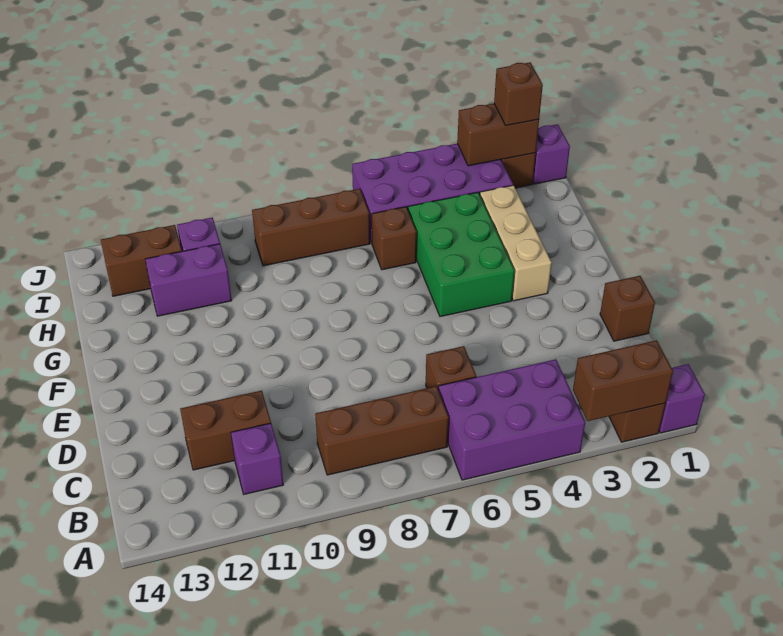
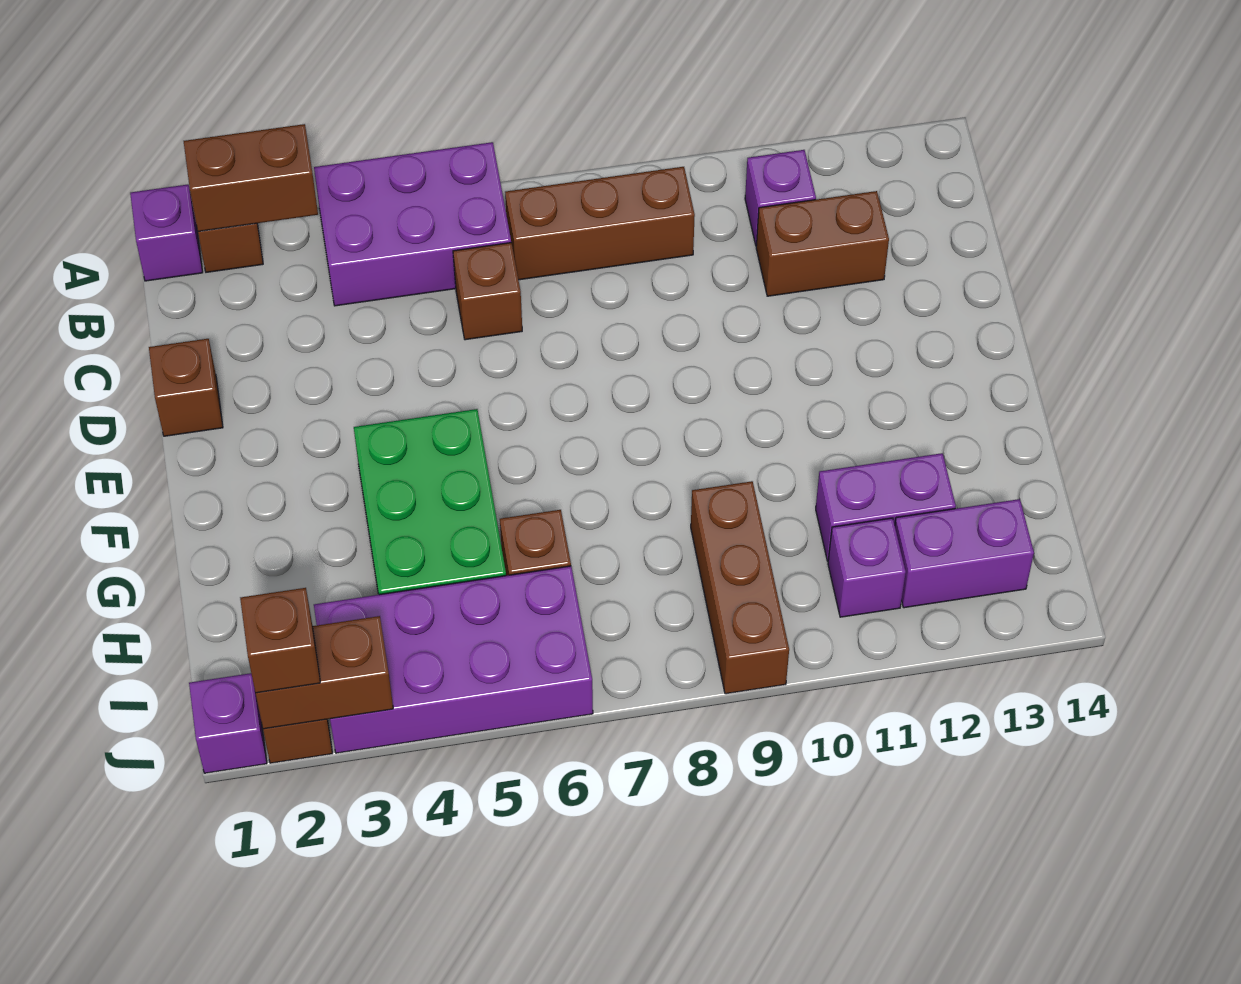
tan 1x3 brick [480,185,552,301] -> none
brown 1x3 brick [252,189,370,266] -> brown 1x3 brick turned to [691,481,789,694]
brown 1x2 brick [101,225,182,296] -> purple 1x2 brick [895,499,1034,608]

